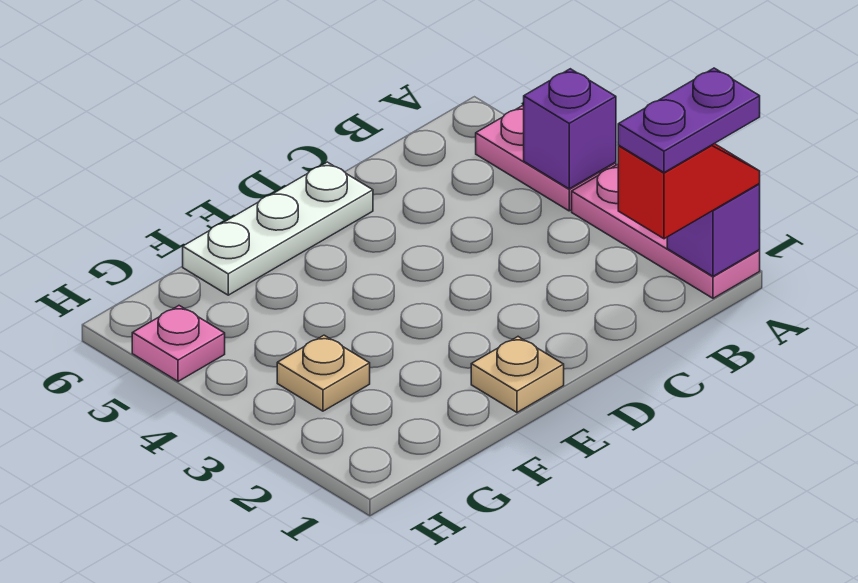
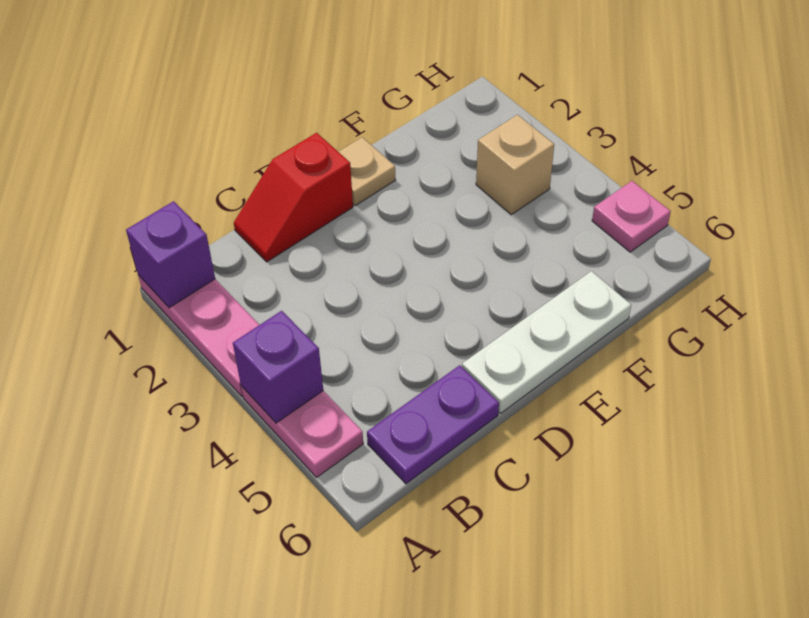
red 1x2 slope [618,144,760,239] -> red 1x2 slope moved to [234,133,353,262]
purple 1x2 plate [618,68,760,173] -> purple 1x2 plate moved to [367,365,499,484]
tan 1x1 plate [277,335,370,411] -> tan 1x1 brick [476,115,554,215]

